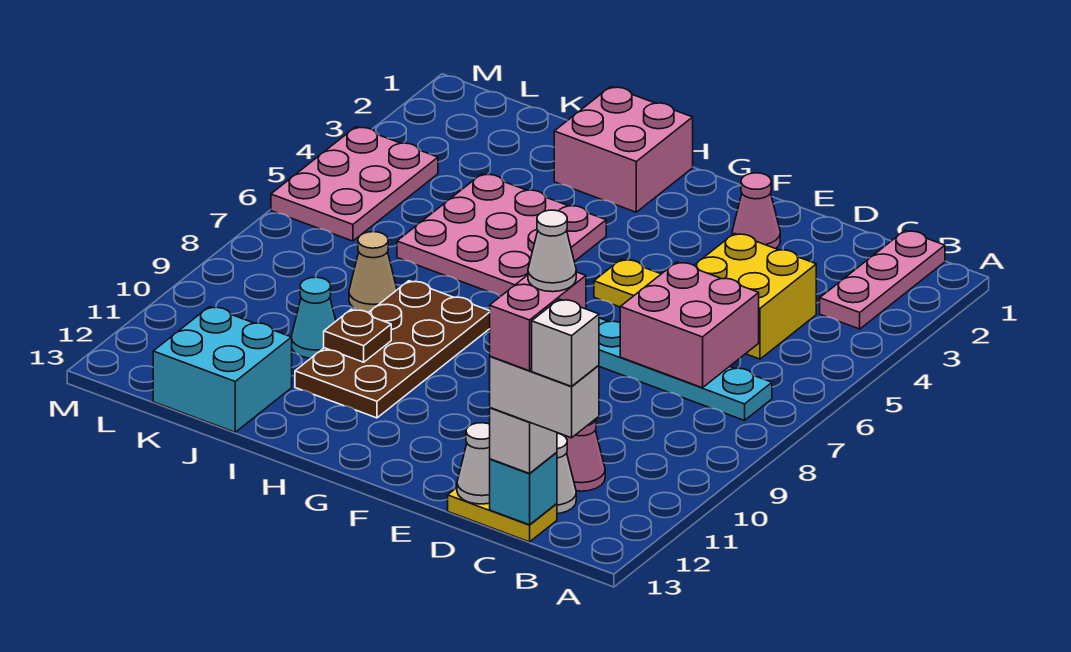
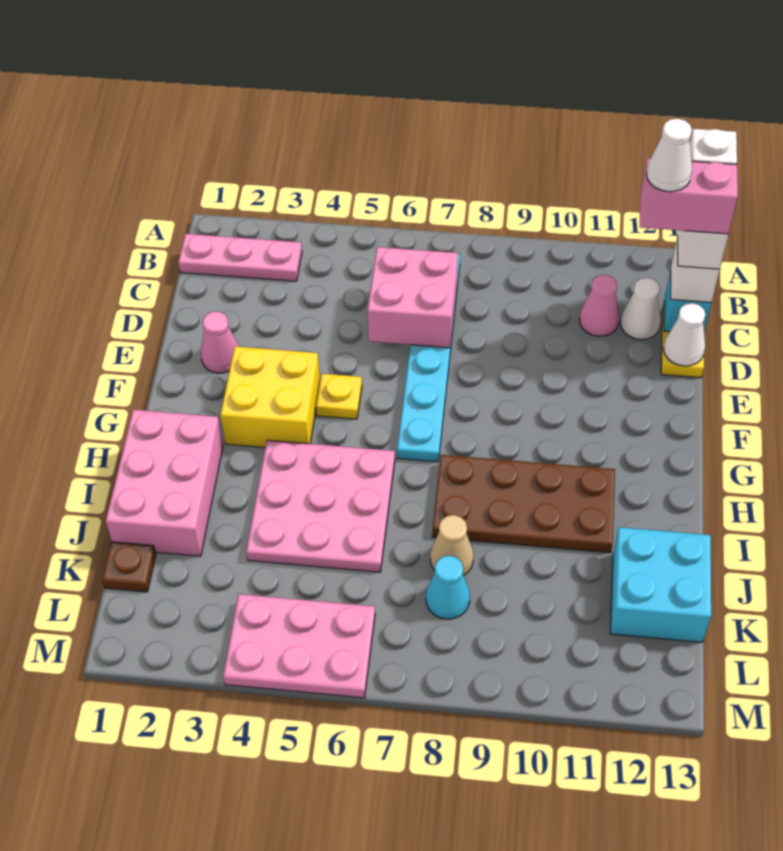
yellow 2x2 brick [694,233,816,359] -> yellow 2x2 brick moved to [220,346,320,447]
pink 2x2 brick [554,87,693,212] -> pink 2x3 brick [106,410,223,556]
brown 1x1 plate [324,309,391,362] -> brown 1x1 plate moved to [102,542,156,592]
cyan 1x1 cone [291,277,336,358] -> cyan 1x1 cone moved to [426,556,470,619]

